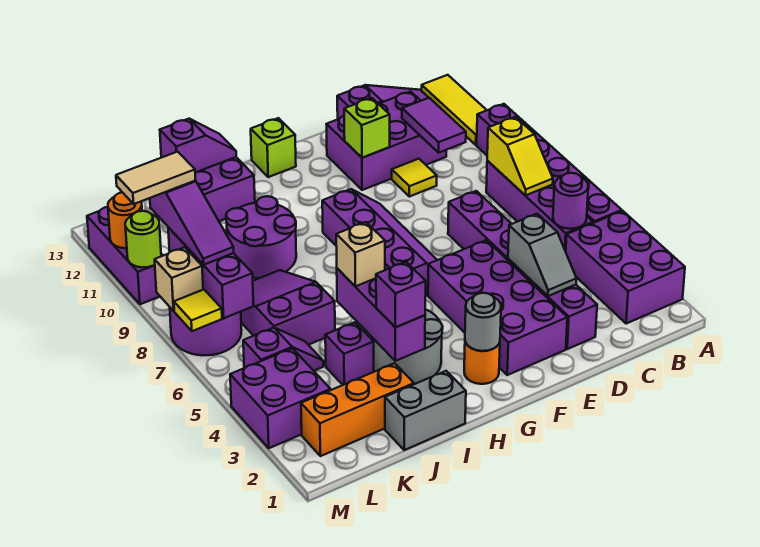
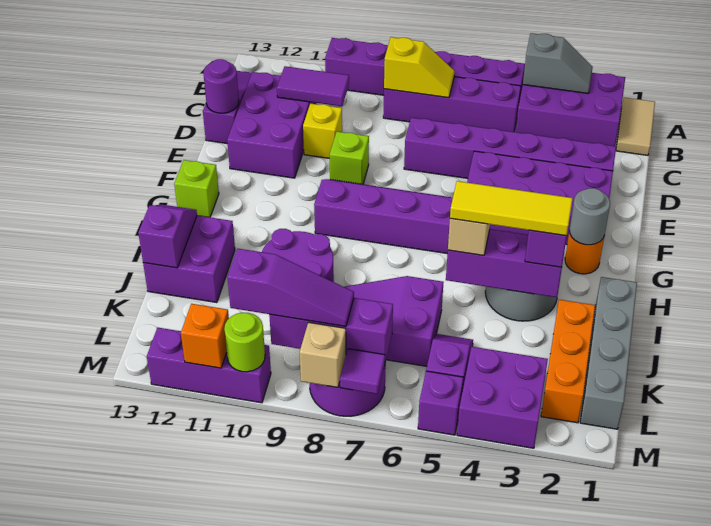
yellow 1x3 tile [422,75,487,145] -> yellow 1x3 tile moved to [450,181,573,236]
purple 1x1 round brick [553,173,588,229] -> purple 1x1 round brick moved to [203,59,239,113]
grey 1x2 slope [508,214,577,296] -> grey 1x2 slope moved to [523,33,593,93]
yellow 1x1 tile [392,159,437,197] -> yellow 1x1 brick [303,104,342,158]
lime 1x1 brick [344,98,390,158] -> lime 1x1 brick moved to [330,132,369,184]
grey 1x2 brick [385,371,466,450] -> grey 1x4 brick [580,277,637,429]
purple 1x1 brick [325,322,374,385] -> purple 1x1 brick moved to [418,371,463,435]
tan 1x2 tile [116,152,195,204] -> tan 1x2 tile moved to [616,97,655,155]
yellow 1x1 tile [174,289,222,331] -> purple 1x1 tile [340,349,385,394]
orange 1x1 round brick [108,192,142,248] -> orange 1x1 brick [181,304,229,368]

